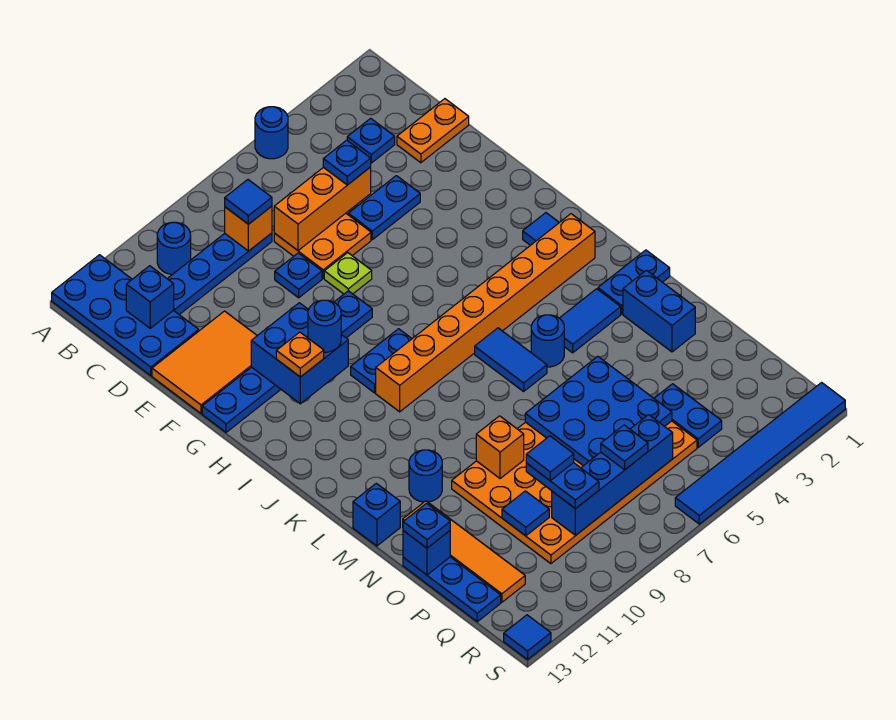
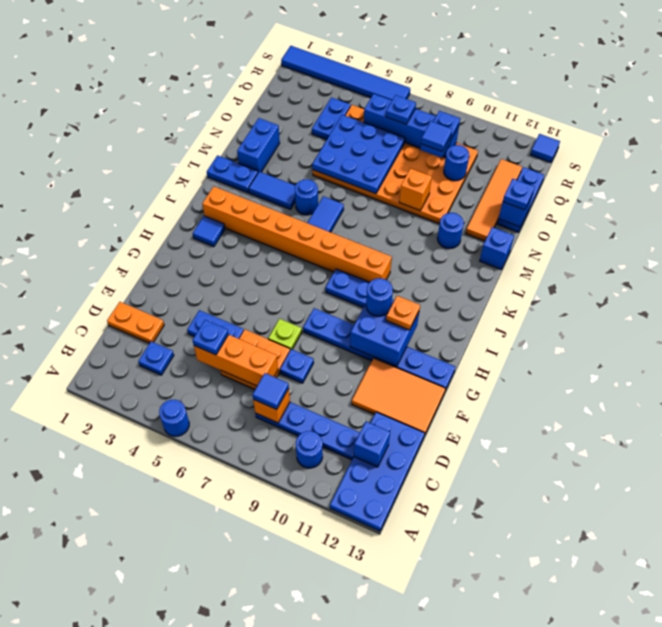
blue 1x1 tile [502,491,549,536] -> blue 1x1 round brick [444,145,469,181]

